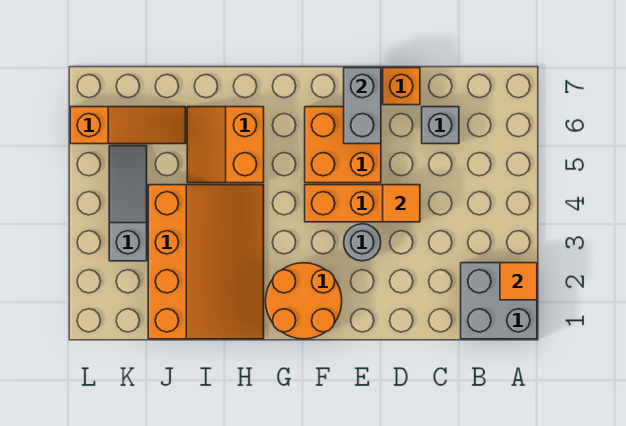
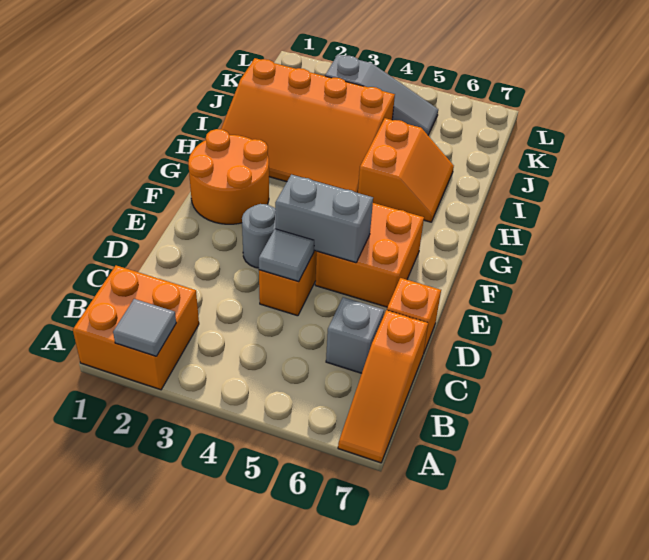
grey 2x2 brick [461,263,537,339] -> orange 2x2 brick [73,266,199,390]
orange 1x1 tile [500,263,537,300] -> grey 1x1 tile [113,299,176,356]
orange 1x1 tile [383,185,420,222] -> grey 1x1 tile [259,229,314,281]
grey 1x2 brick [344,68,381,144] -> grey 1x2 brick moved to [275,175,373,263]
orange 2x2 slope [187,107,264,183] -> orange 2x2 slope turned to [358,118,454,222]
orange 1x3 slope [70,107,186,144] -> orange 1x3 slope moved to [338,310,428,463]

